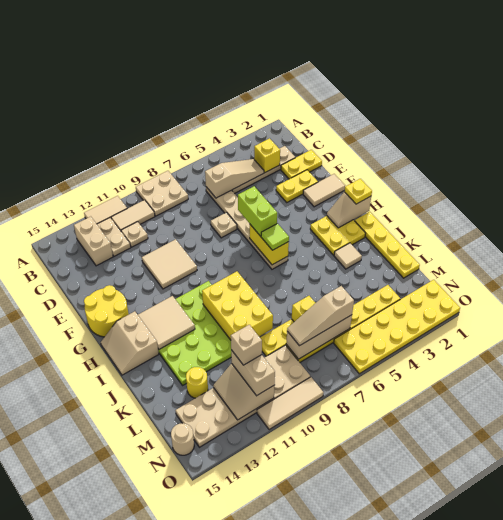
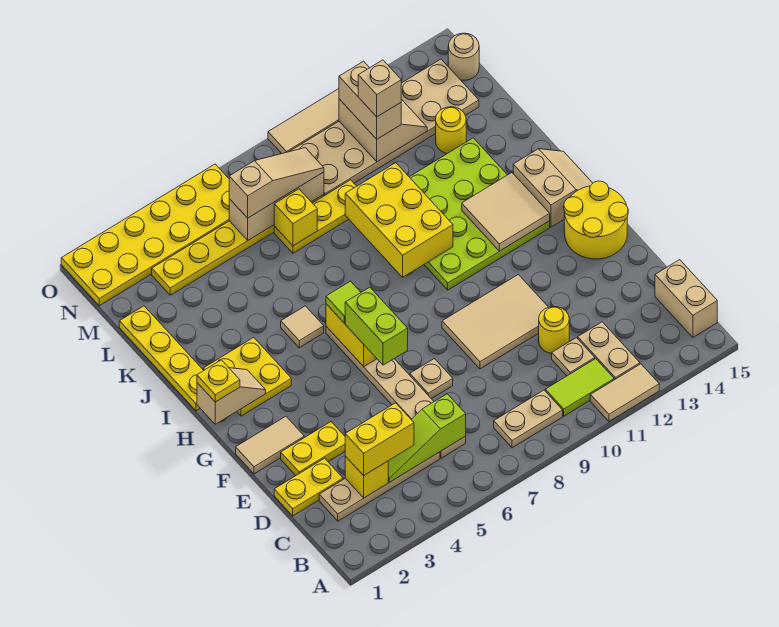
tan 2x2 plate [136,171,188,216] -> tan 1x2 plate [494,390,563,448]
tan 1x2 tile [111,200,155,231] -> lime 1x2 tile [545,359,614,416]
tan 1x2 brick [74,216,113,266] -> tan 1x2 brick moved to [655,260,717,337]
none -> yellow 1x2 brick [345,403,414,476]
tan 1x3 slope [205,159,264,198] -> lime 1x3 slope [388,394,466,482]
none -> yellow 1x1 round brick [539,306,569,353]
tan 2x2 tile [142,239,197,289] -> tan 2x3 tile [442,275,548,369]
tan 1x1 tile [334,243,362,269] -> tan 1x1 tile moved to [281,306,324,348]

